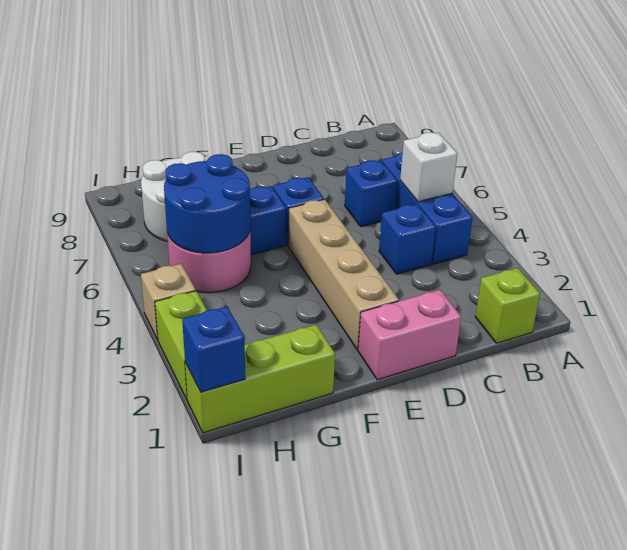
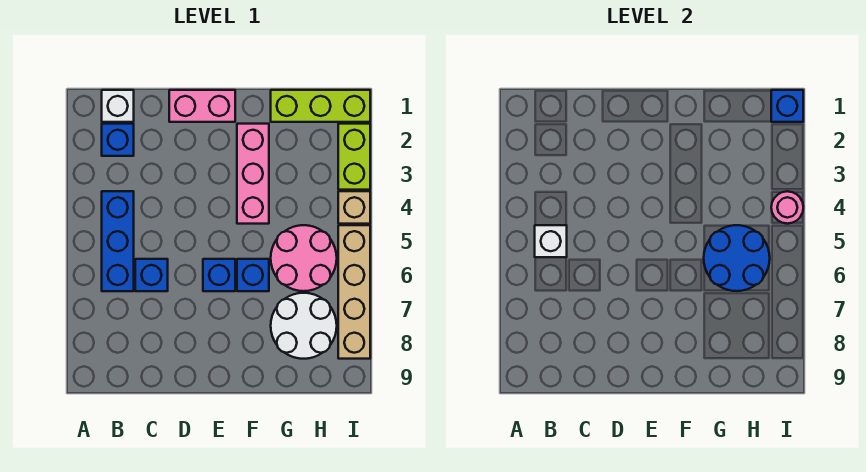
lime 1x1 brick [475,268,540,343] -> white 1x1 brick [102,90,134,122]
blue 1x1 brick [379,204,436,274] -> blue 1x1 brick moved to [102,124,134,156]
tan 1x4 brick [288,199,399,350] -> tan 1x4 brick moved to [338,225,370,359]
none -> pink 1x3 brick [237,124,269,224]
none -> pink 1x1 round brick [771,191,803,224]

